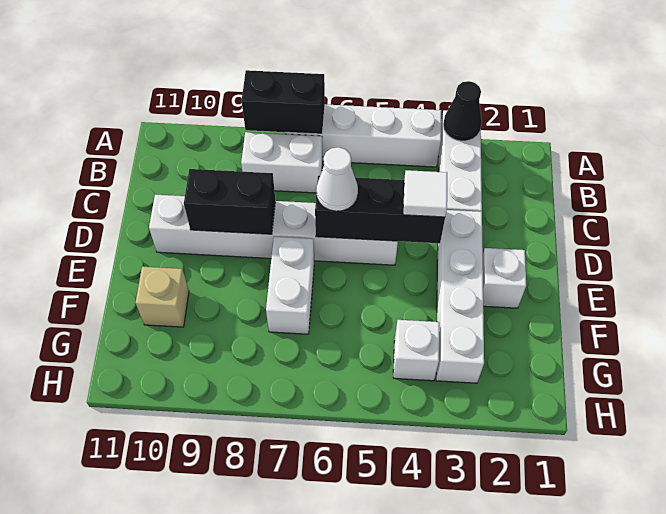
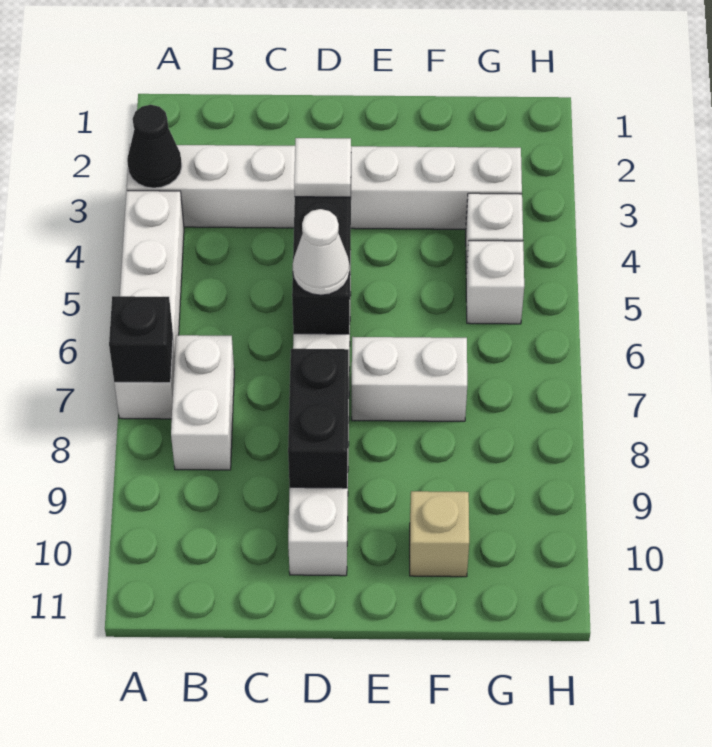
black 1x2 brick [242,70,325,134] -> black 1x1 brick [109,296,173,383]
white 1x1 brick [483,248,526,308] -> white 1x1 brick moved to [466,241,524,324]

